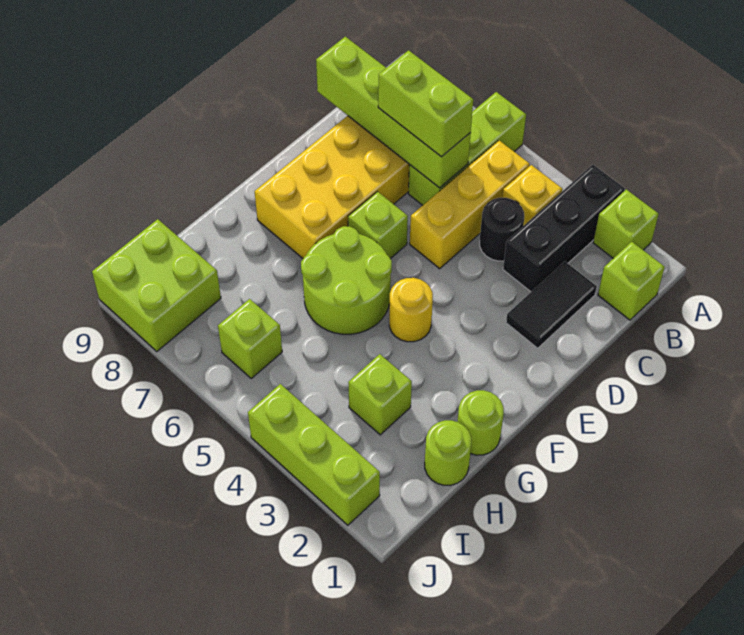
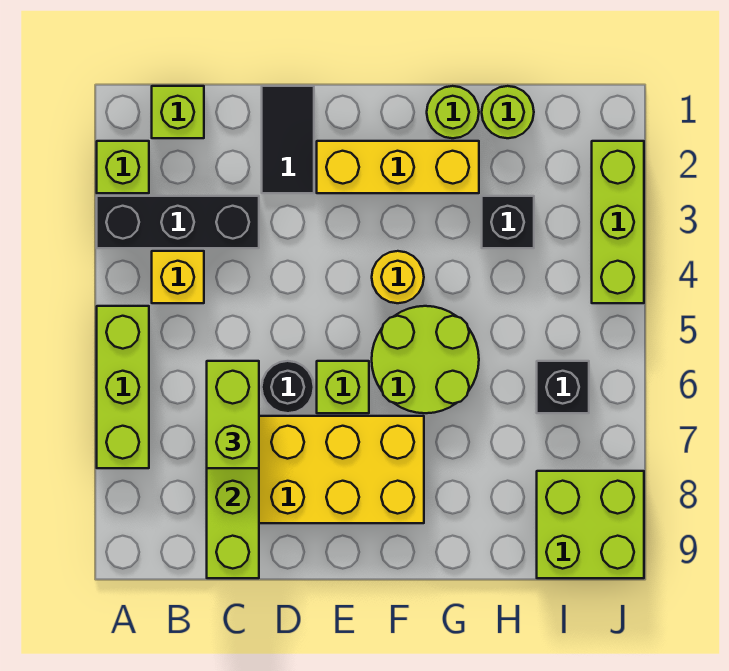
lime 1x3 brick [408,92,526,205] -> lime 1x3 brick turned to [97,306,149,468]
yellow 1x3 brick [410,141,530,268] -> yellow 1x3 brick moved to [317,141,479,193]
black 1x2 tile [506,262,597,348] -> black 1x2 tile turned to [262,86,314,193]
black 1x1 round brick [480,198,524,261] -> black 1x1 round brick moved to [262,361,314,413]
lime 1x1 brick [348,354,412,435] -> black 1x1 brick [482,196,534,248]
lime 1x1 brick [218,299,282,378] -> black 1x1 brick [537,361,589,413]

